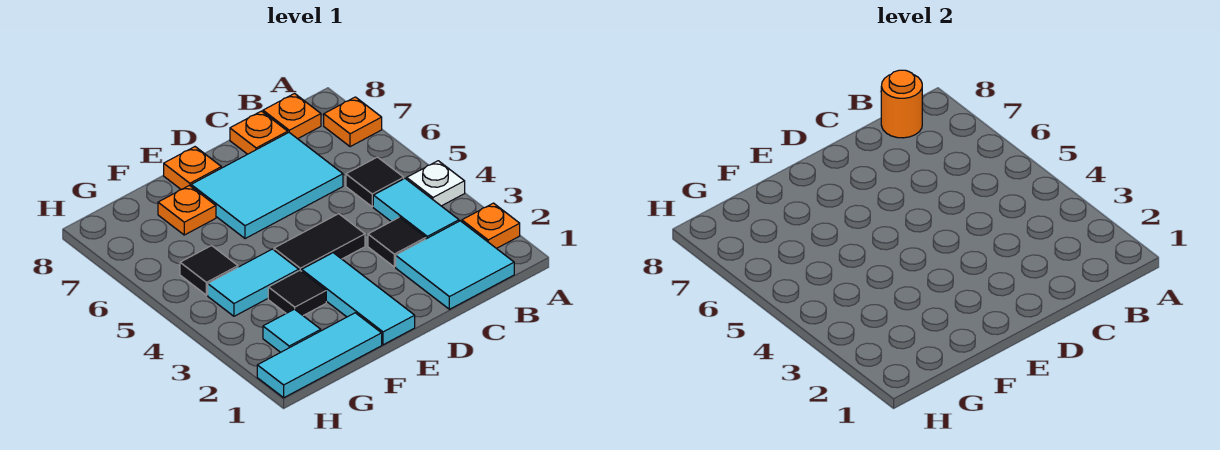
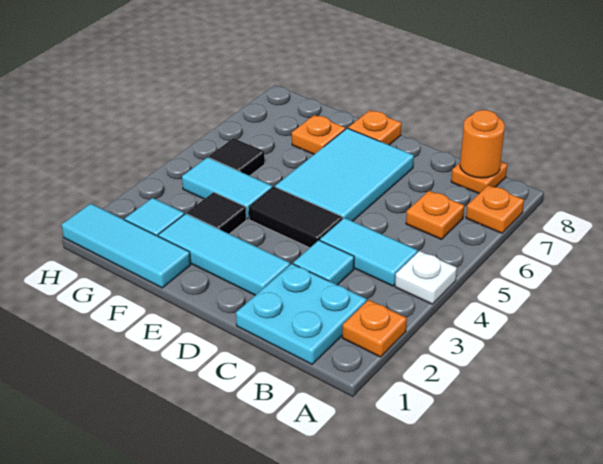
cyan 2x2 tile [396,221,514,309] -> cyan 2x2 plate [236,264,367,364]
cyan 1x2 tile [373,179,459,239] -> cyan 1x2 tile turned to [320,218,418,286]
black 1x1 tile [346,157,404,207] -> none
black 1x1 tile [368,217,426,267] -> cyan 1x1 tile [293,240,354,285]
cyan 2x3 tile [191,133,343,239] -> cyan 2x3 tile turned to [275,128,414,221]
orange 1x1 plate [230,111,288,154] -> orange 1x1 plate moved to [406,191,464,239]
cyan 1x3 tile [302,253,415,345] -> cyan 1x3 tile turned to [158,214,290,295]

